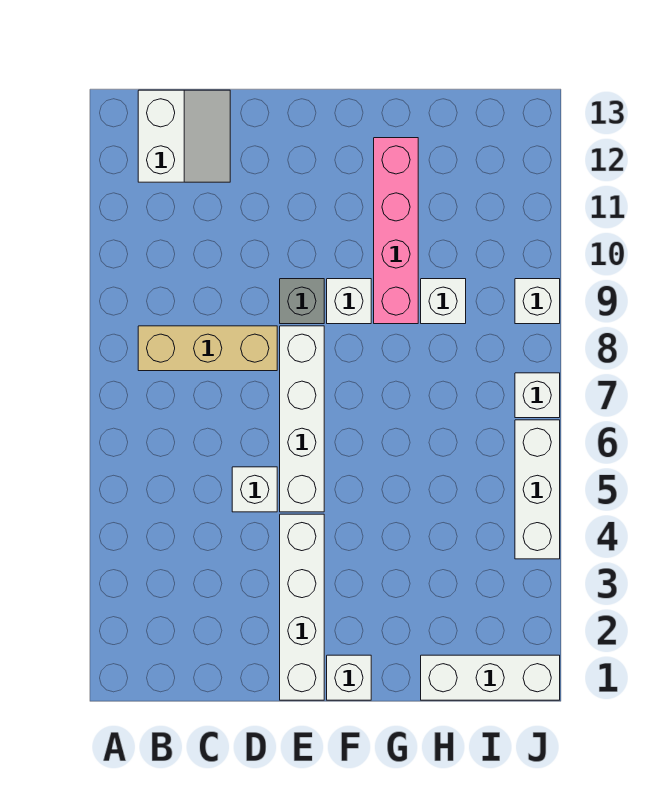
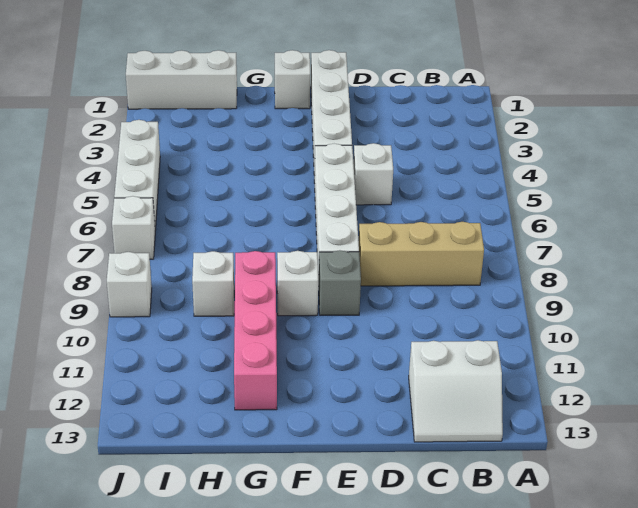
white 2x2 slope [138,90,230,182] -> white 2x2 slope turned to [409,340,503,442]

